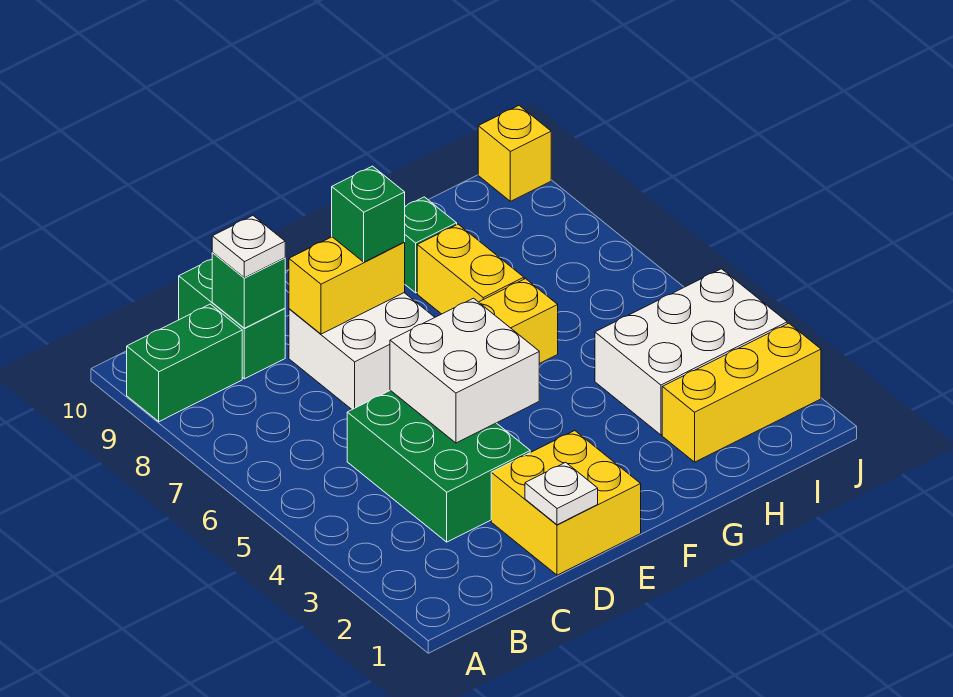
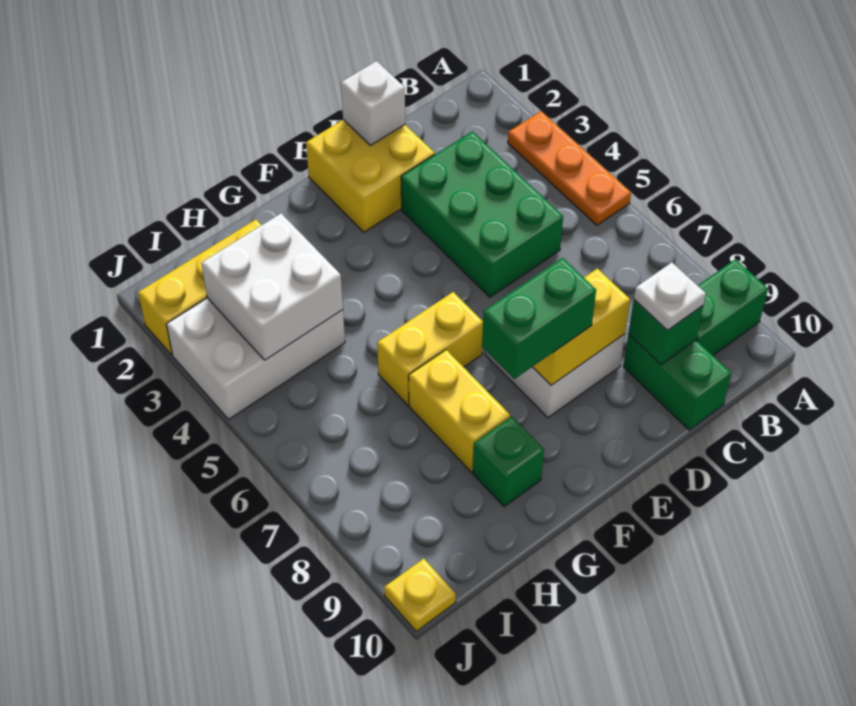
none -> orange 1x3 plate [508,111,631,225]
white 1x1 plate [525,462,598,525] -> white 1x1 brick [341,61,405,146]
white 2x2 brick [390,298,539,443] -> white 2x2 brick moved to [201,213,343,360]
green 1x1 brick [332,166,405,262] -> green 1x2 brick [482,258,596,379]
yellow 1x1 brick [478,106,551,201] -> yellow 1x1 plate [384,559,456,631]

